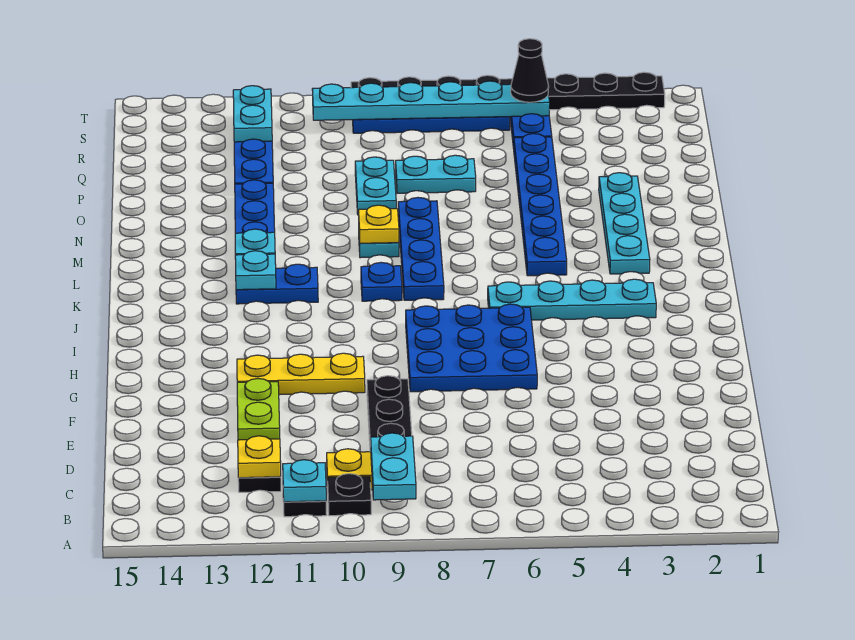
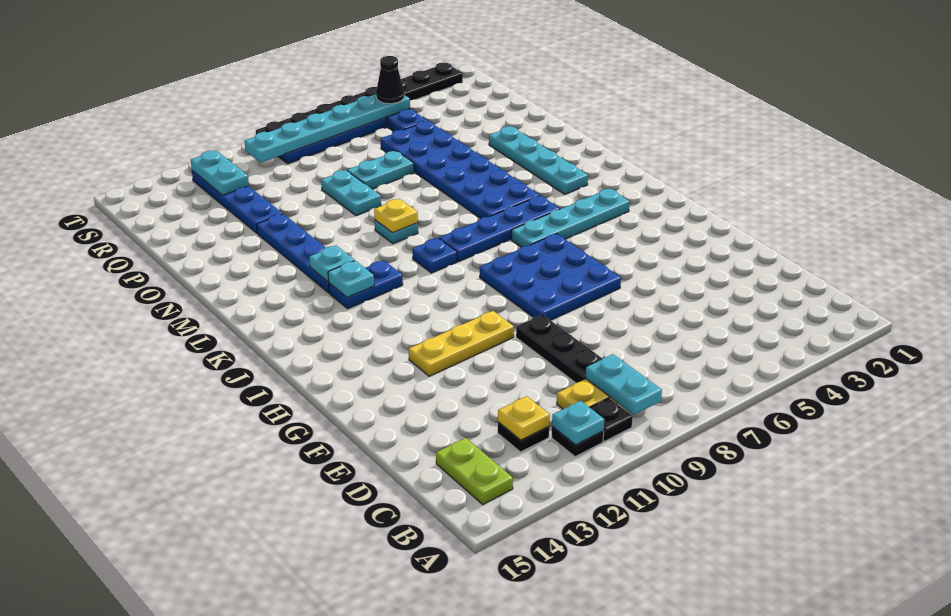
lime 1x2 plate [237,379,280,440] -> lime 1x2 plate moved to [436,438,513,504]
blue 1x4 plate [398,198,444,300] -> blue 1x4 plate turned to [439,196,560,262]
blue 1x6 plate [514,134,567,276] -> blue 2x6 plate [381,121,540,219]

